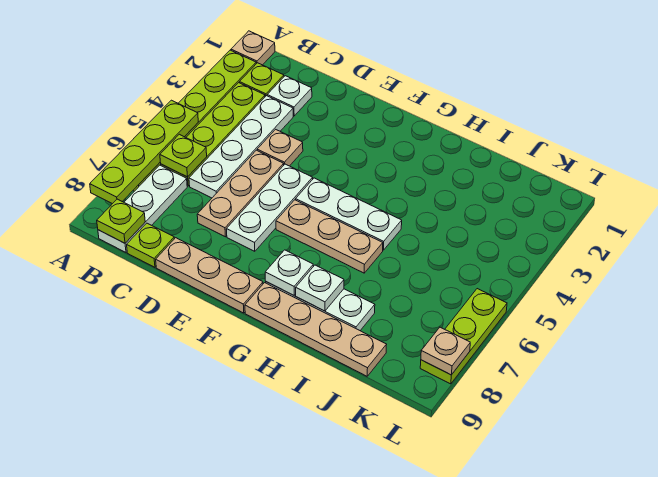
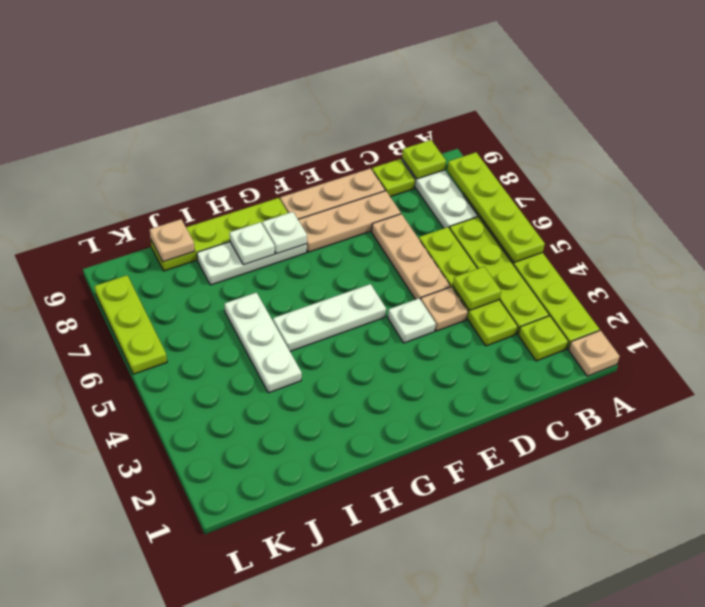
lime 1x1 plate [160,134,207,177] -> lime 1x1 plate moved to [453,267,501,310]
white 1x1 plate [267,76,312,116] -> white 1x1 plate moved to [388,298,436,343]
white 1x4 plate [189,96,293,198] -> lime 1x4 plate [419,227,518,346]
white 1x3 plate [226,164,313,251] -> white 1x3 plate moved to [225,293,302,393]
tan 1x3 plate [276,200,383,273] -> tan 1x3 plate moved to [298,191,401,252]
tan 1x4 plate [245,283,387,376] -> lime 1x4 plate [151,198,288,271]
tan 1x1 plate [421,327,470,375] -> tan 1x1 plate moved to [150,219,195,262]

